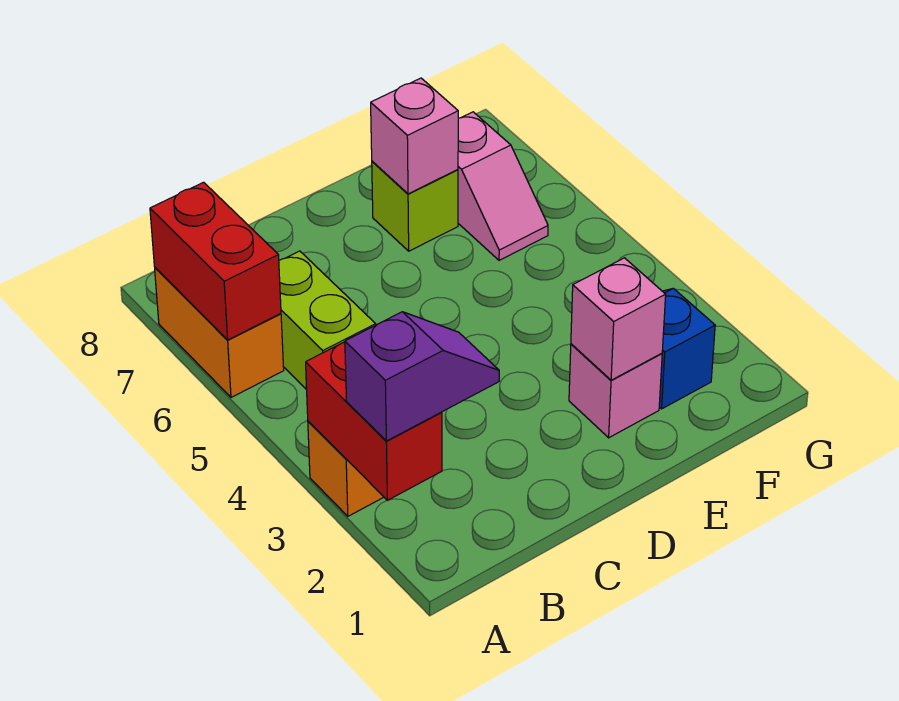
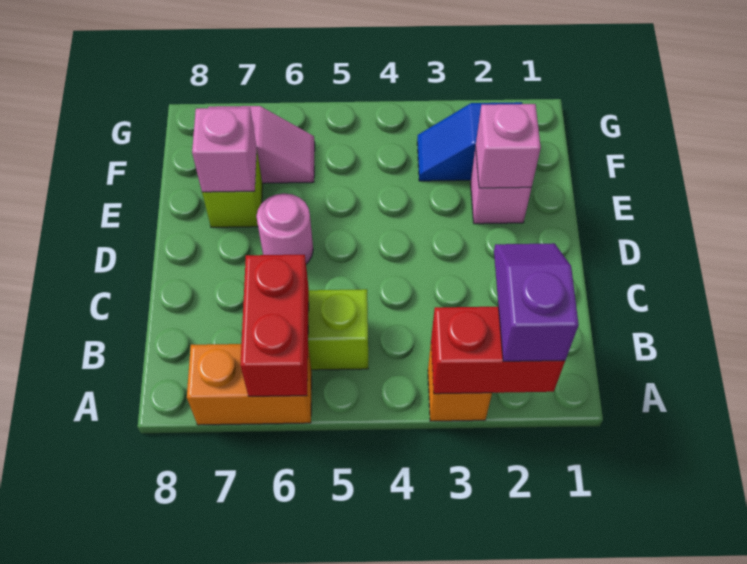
red 1x2 brick [150,182,281,340] -> red 1x2 brick turned to [240,255,309,396]
none -> pink 1x1 round brick [257,193,313,264]

